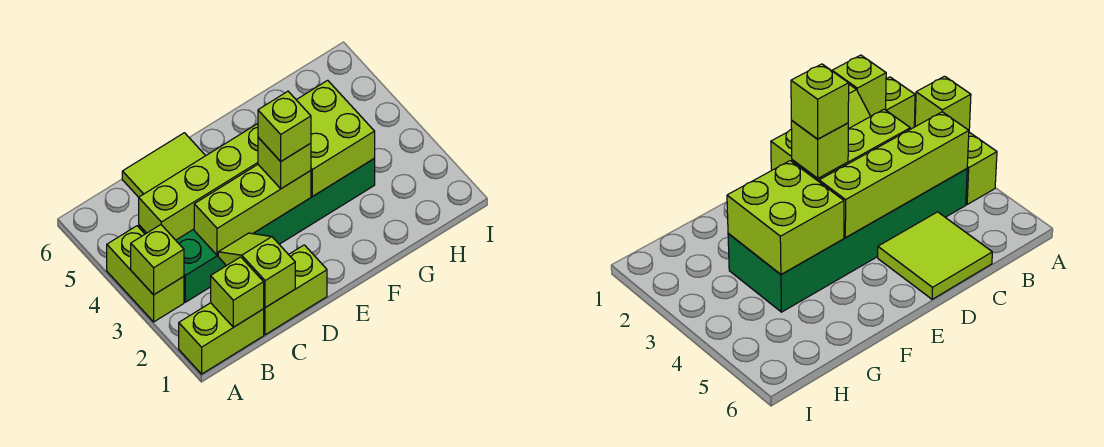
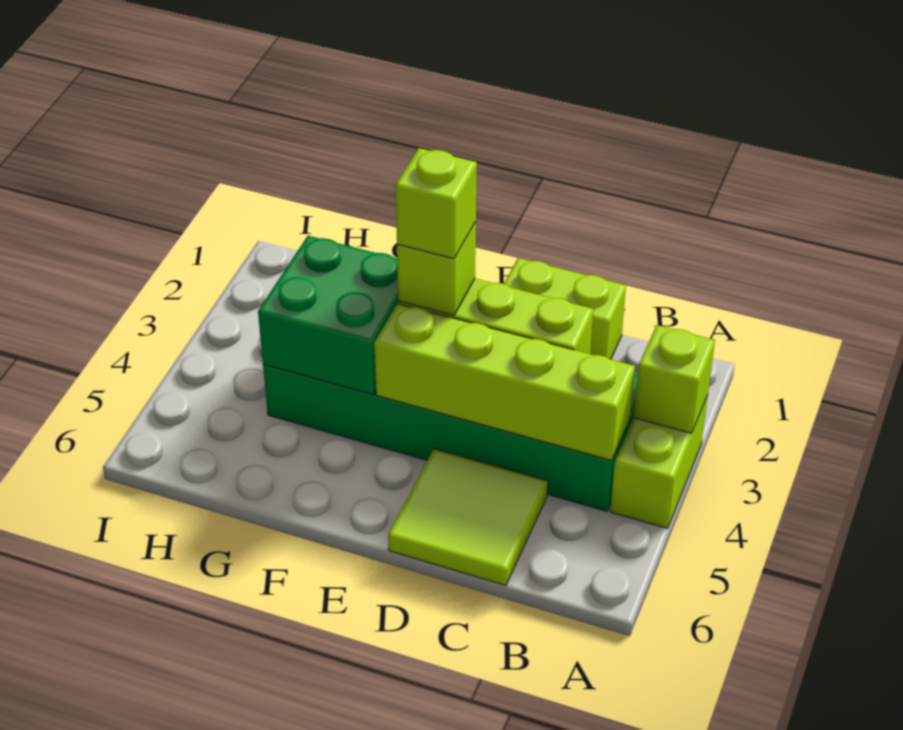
lime 1x2 brick [179,303,264,374] -> none
lime 1x1 brick [211,257,264,327] -> none
lime 1x2 slope [218,233,295,308] -> none
lime 2x2 brick [297,80,375,197] -> green 2x2 brick [258,236,399,395]

